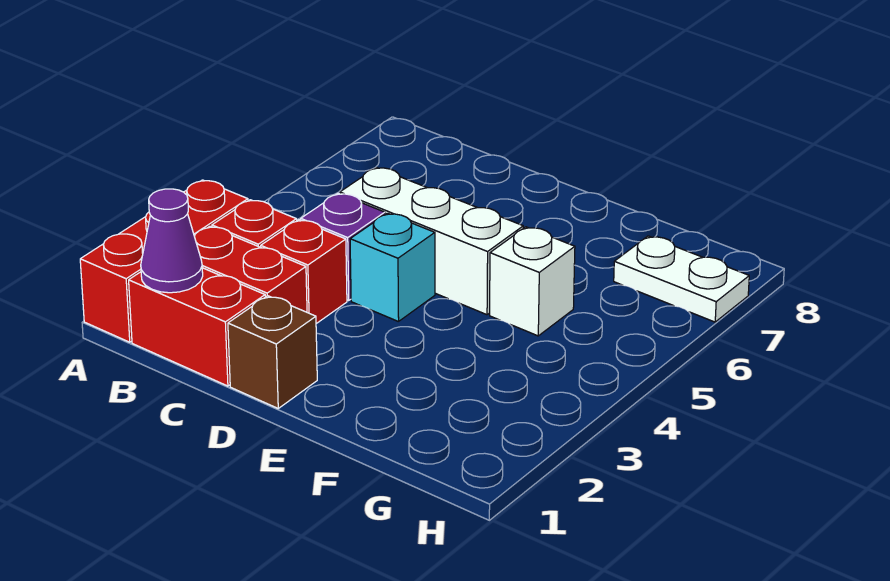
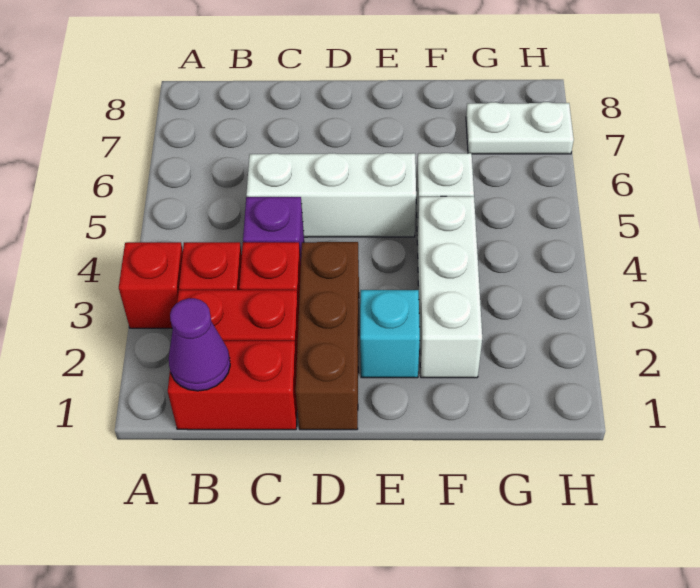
red 1x3 brick [80,180,248,342] -> red 1x1 brick [119,242,183,328]
brown 1x1 brick [228,296,317,408] -> brown 1x3 brick [296,242,359,430]
cyan 1x1 brick [350,213,435,322] -> cyan 1x1 brick moved to [360,290,420,378]
none -> white 1x3 brick [417,196,482,378]

